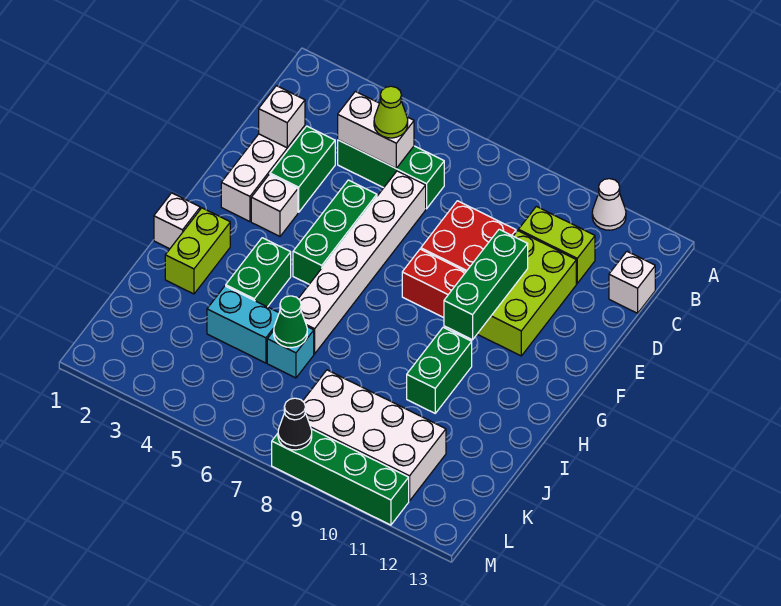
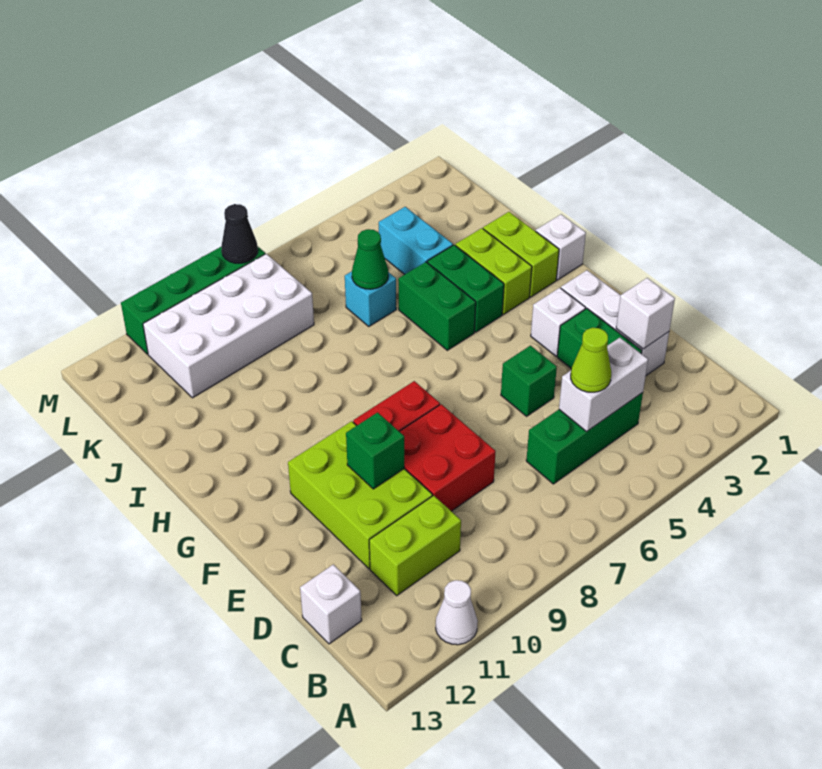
white 1x6 brick [298,171,426,354] -> none
green 1x3 brick [293,180,377,284] -> green 1x1 brick [501,346,557,416]
green 1x3 brick [444,229,528,340] -> green 1x1 brick [346,413,404,489]
none -> lime 1x2 brick [455,228,532,314]
green 1x2 brick [407,327,472,413] -> green 1x2 brick moved to [398,262,476,350]
cyan 1x2 brick [207,286,279,363] -> cyan 1x2 brick turned to [379,207,453,275]

